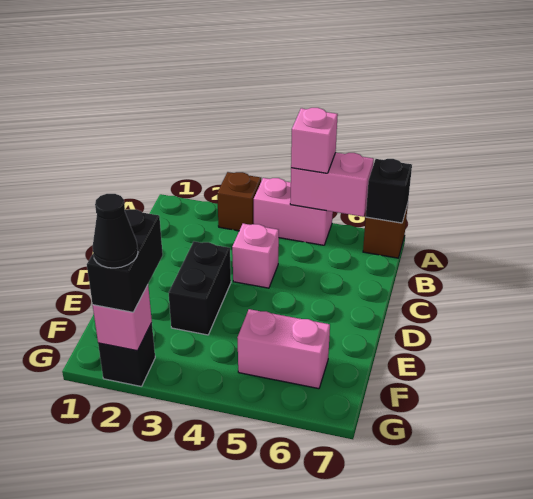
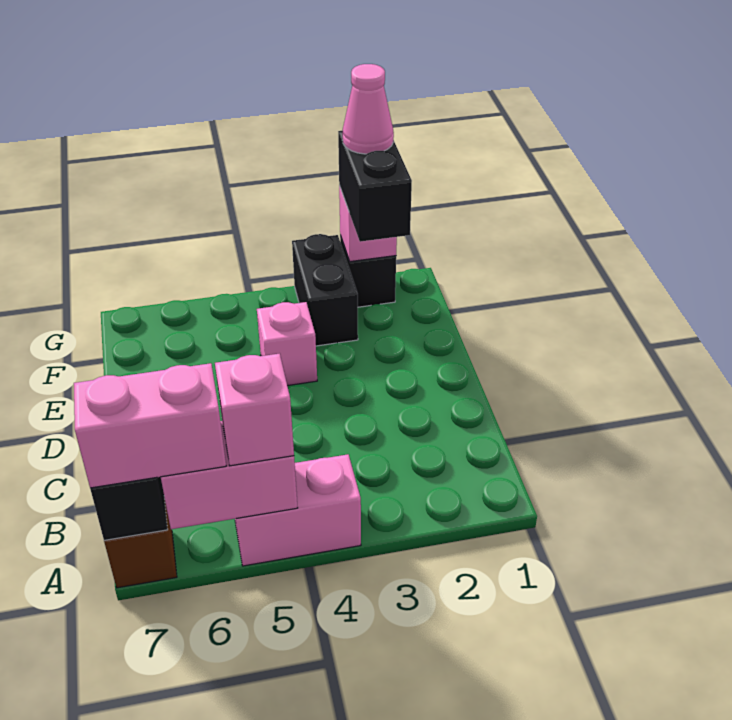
brown 1x1 brick [217,172,261,231] -> none
pink 1x1 brick [232,224,279,288] -> pink 1x1 brick moved to [257,302,317,386]
black 1x2 brick [169,241,231,335] -> black 1x2 brick moved to [292,234,358,346]
pink 1x2 brick [237,309,330,389] -> pink 1x2 brick moved to [74,363,226,488]
black 1x1 cone [93,194,138,268] -> pink 1x1 cone [343,64,394,154]

